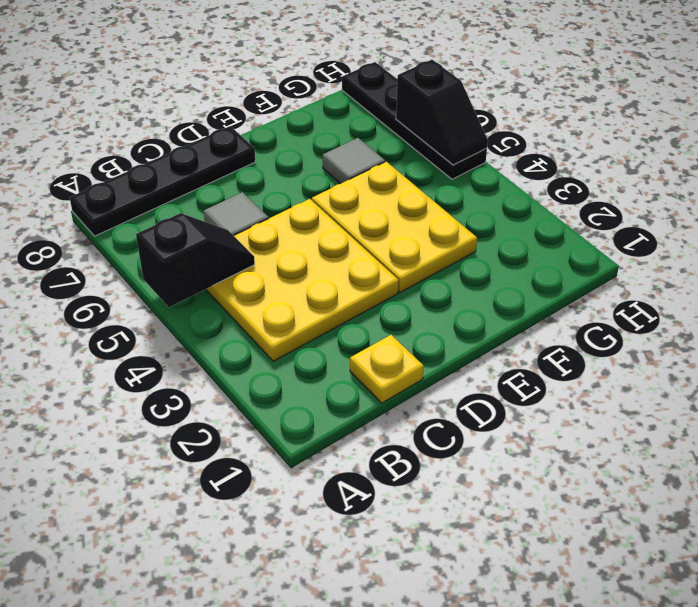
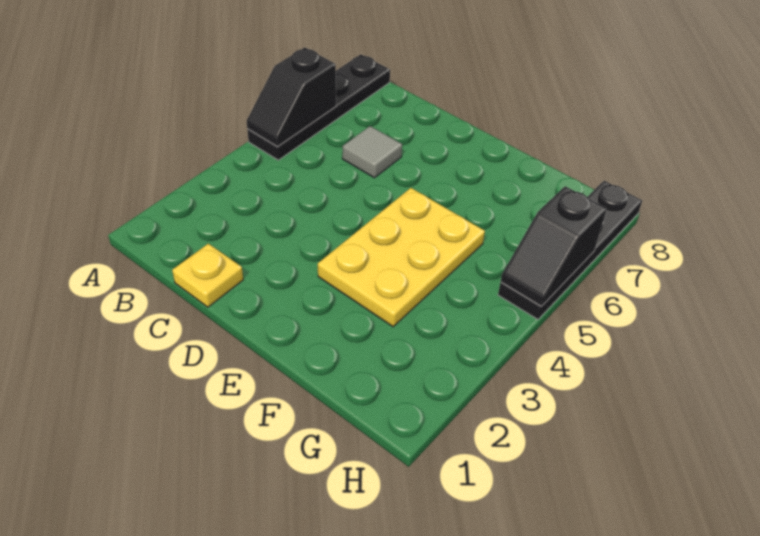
black 1x2 slope [136,213,255,307] -> black 1x2 slope turned to [247,47,336,146]
black 1x4 plate [70,126,255,236] -> black 1x4 plate turned to [247,54,390,160]
yellow 3x3 plate [206,199,399,361] -> none
grey 1x1 tile [323,138,385,184] -> none

